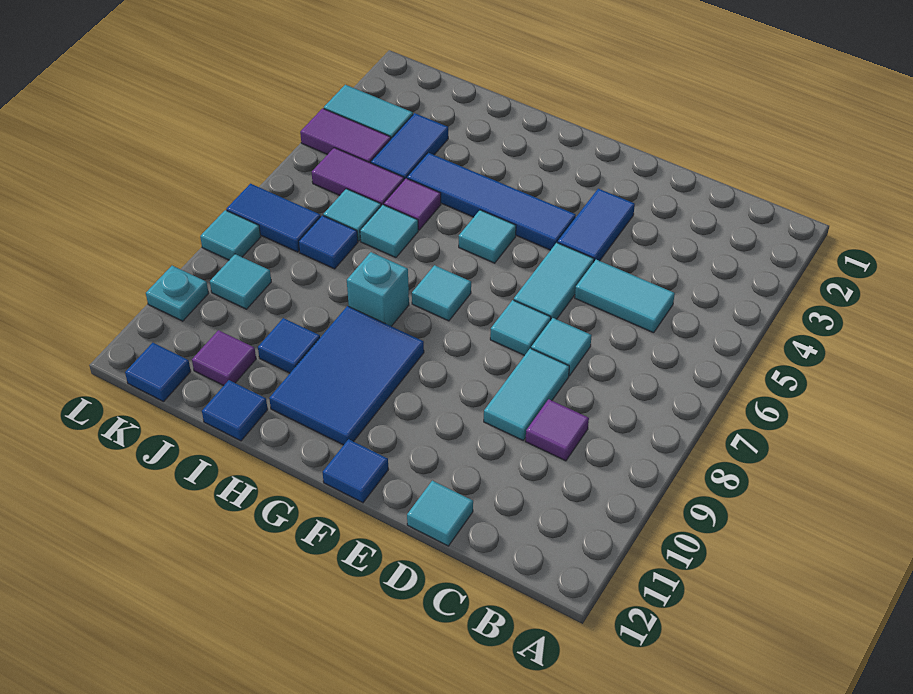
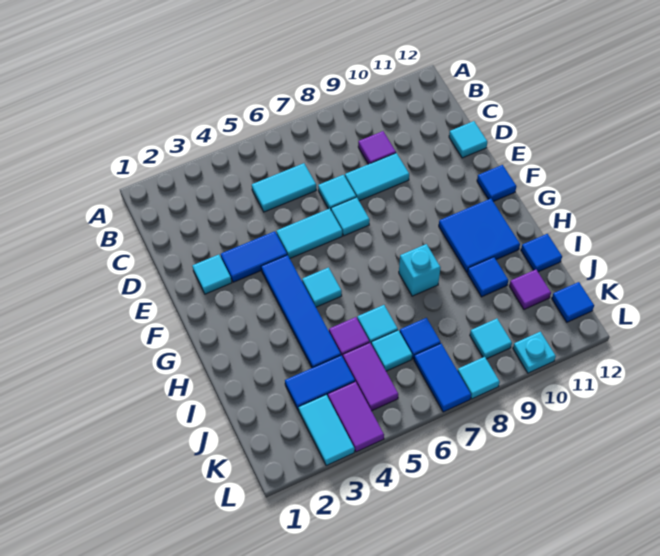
cyan 1x2 tile [575,260,675,333] -> cyan 1x2 tile turned to [252,163,316,212]
cyan 1x1 tile [412,265,471,321] -> cyan 1x1 tile moved to [193,255,232,294]
blue 2x3 tile [269,306,424,445] -> blue 2x2 tile [439,199,520,272]

